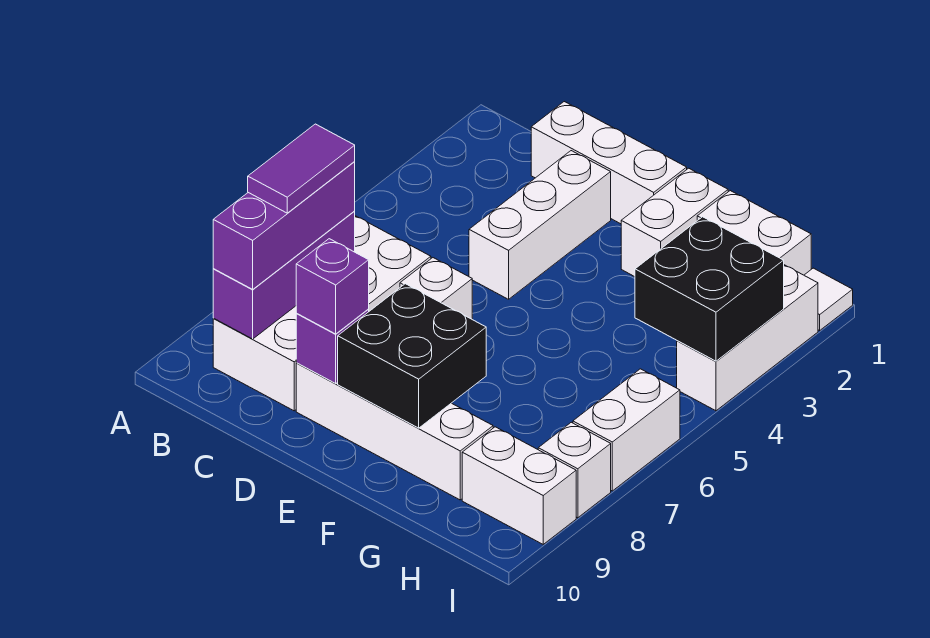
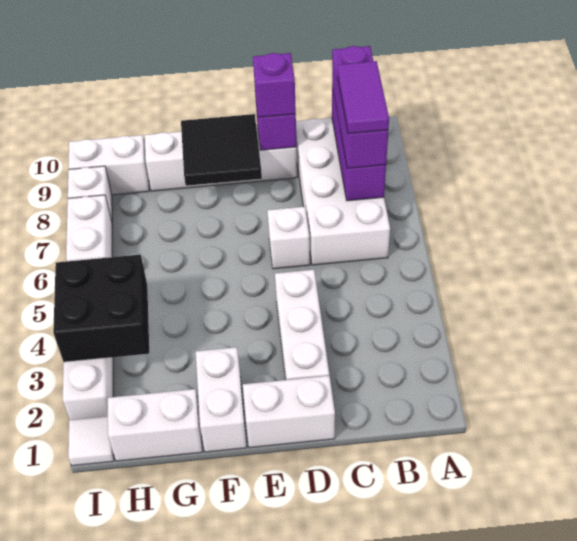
white 1x3 brick [531,102,687,224] -> white 1x2 brick [243,376,335,448]
black 2x2 brick [338,284,486,428] -> black 2x2 tile [181,114,262,186]

